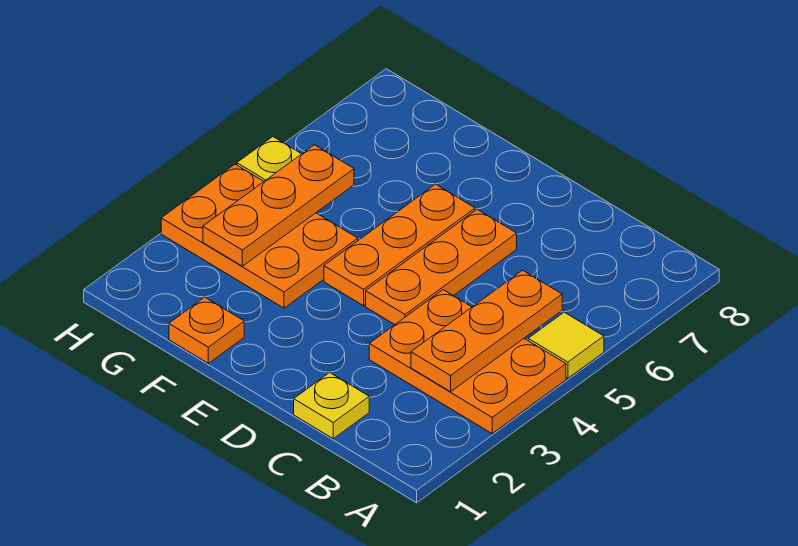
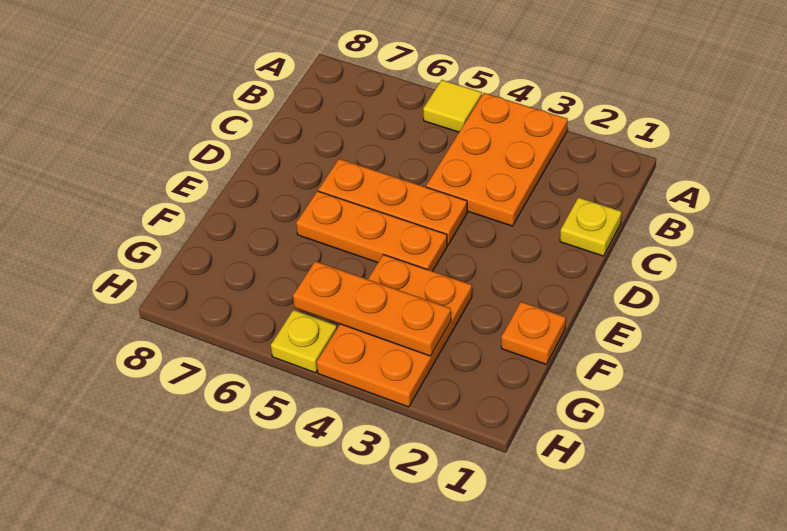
orange 1x3 plate [411,270,562,392] -> none

